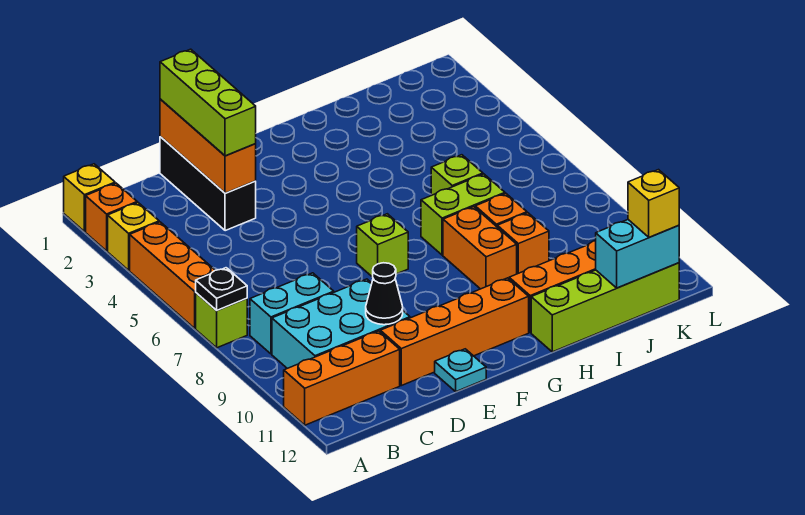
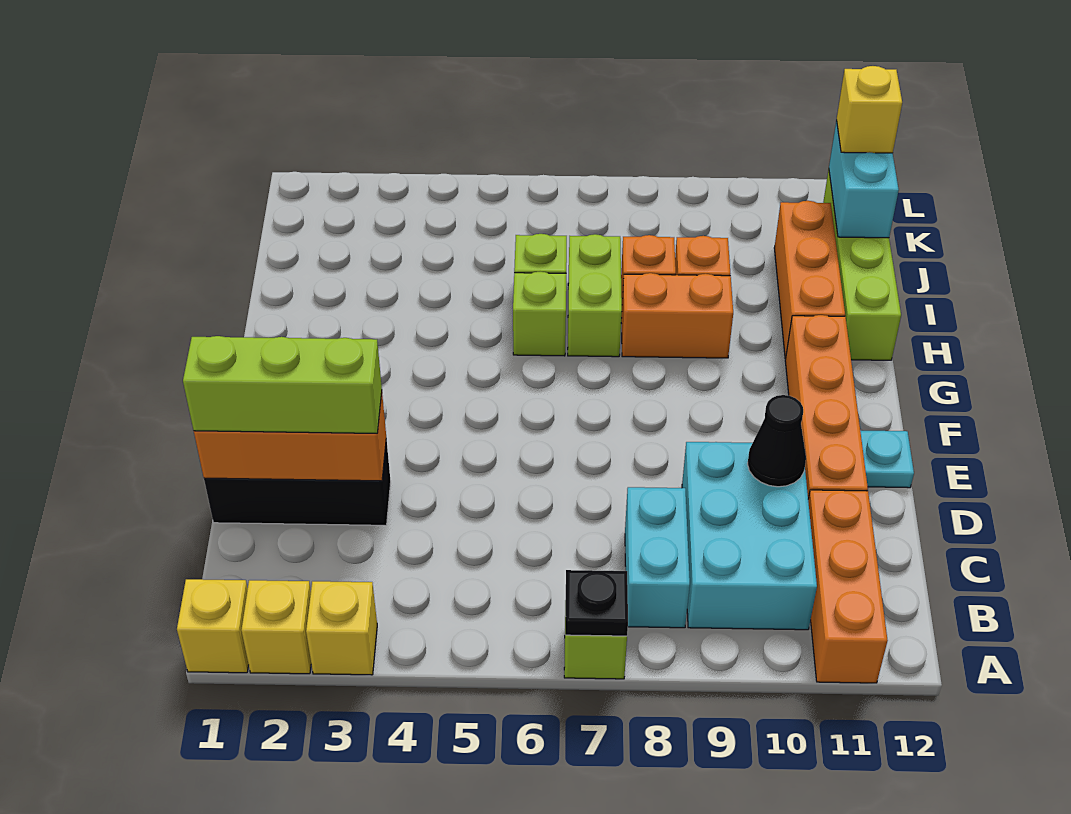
orange 1x1 brick [86,183,137,251] -> yellow 1x1 brick [241,580,311,674]
orange 1x3 brick [130,222,215,328] -> none
lime 1x1 brick [357,214,408,277] -> lime 1x1 brick moved to [513,271,566,356]

